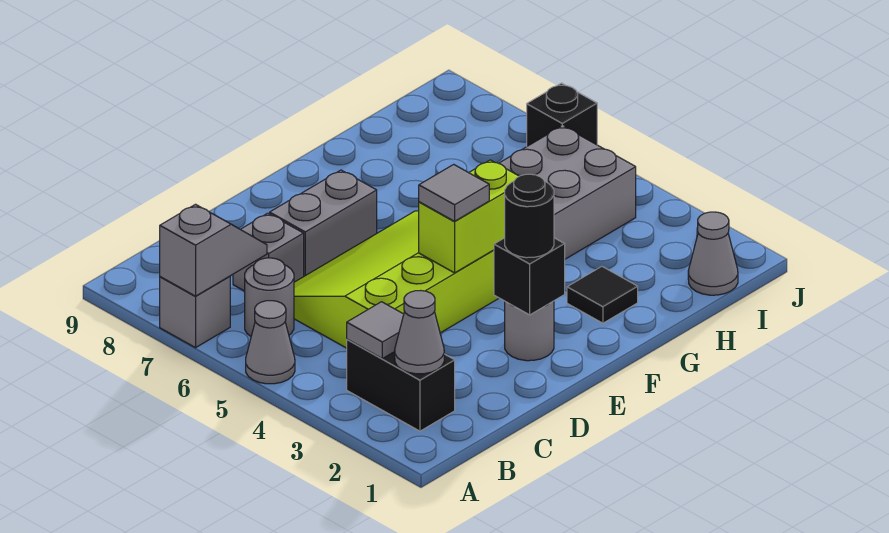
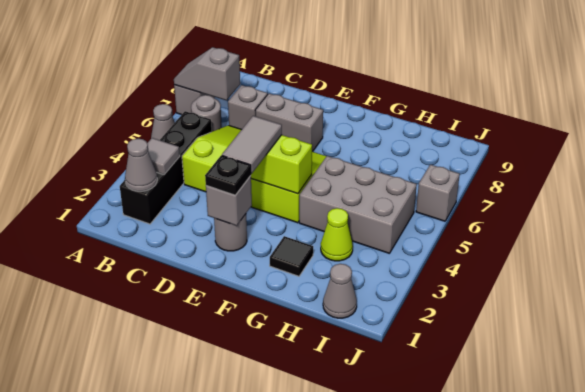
grey 1x2 slope [160,204,267,296] -> grey 1x2 slope turned to [174,47,240,100]
black 1x2 brick [347,339,455,431] -> black 1x4 brick [120,111,212,224]
black 1x1 brick [494,238,565,315] -> grey 1x1 brick [206,176,252,226]
black 1x1 round brick [505,174,554,258] -> black 1x1 plate [205,155,251,195]
grey 1x1 tile [419,164,489,221] -> grey 1x2 tile [222,116,282,174]
none -> lime 1x1 cone [321,208,353,261]
black 1x1 brick [527,83,597,146] -> grey 1x1 brick [416,165,460,221]

